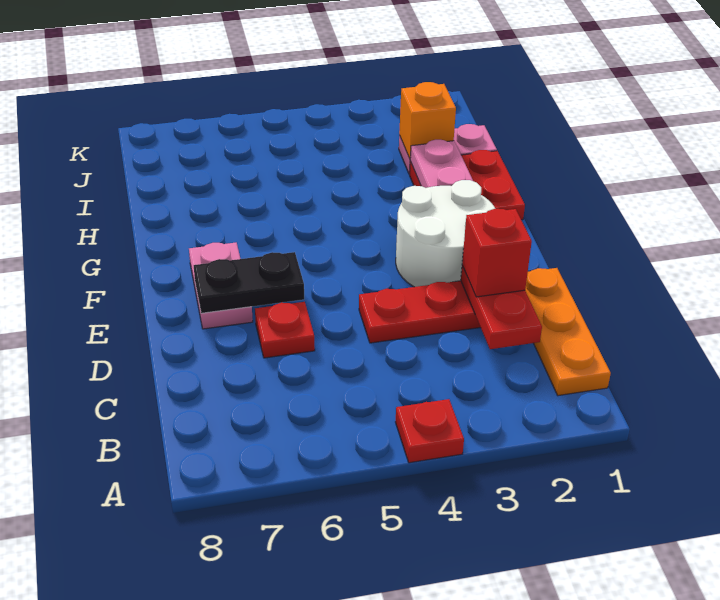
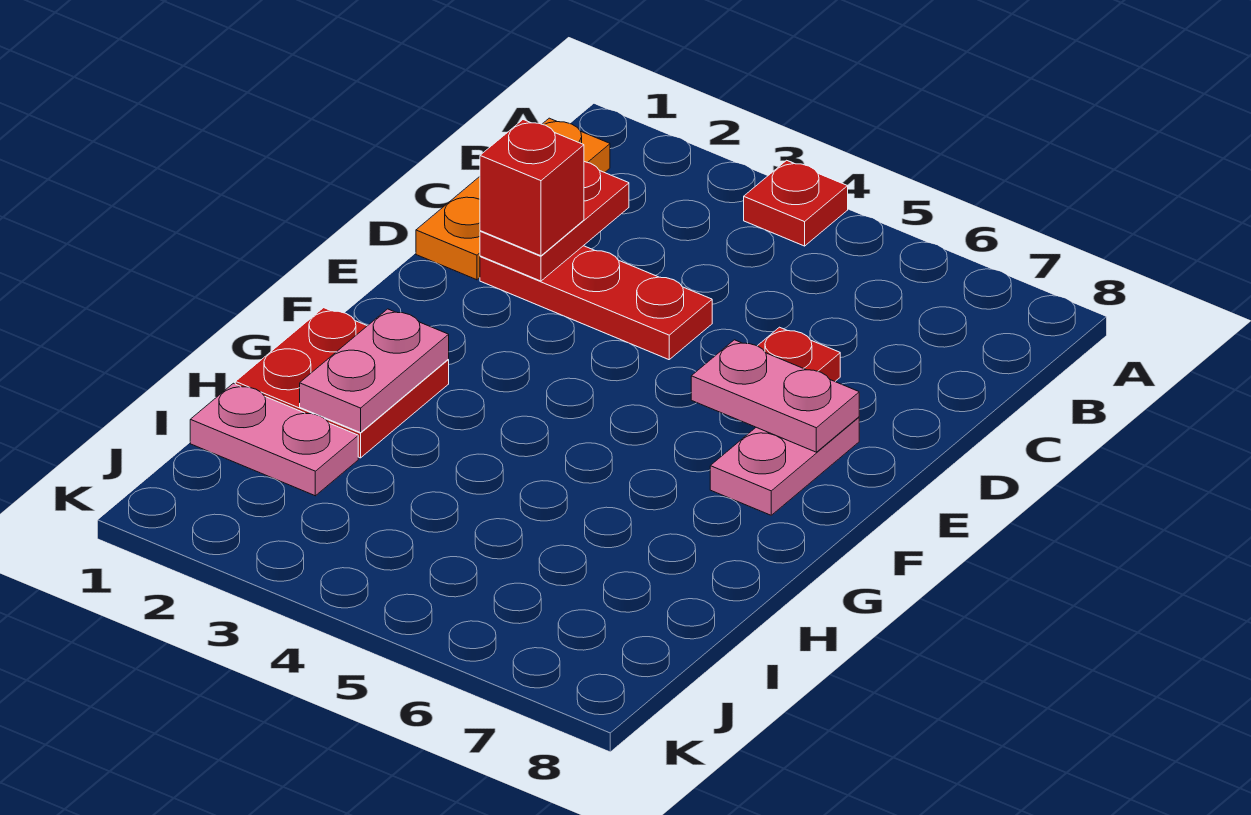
white 2x2 round brick [396,180,495,287] -> none
black 1x2 plate [194,252,304,313] -> pink 1x2 plate [691,340,859,452]
orange 1x1 brick [399,82,456,159] -> none

